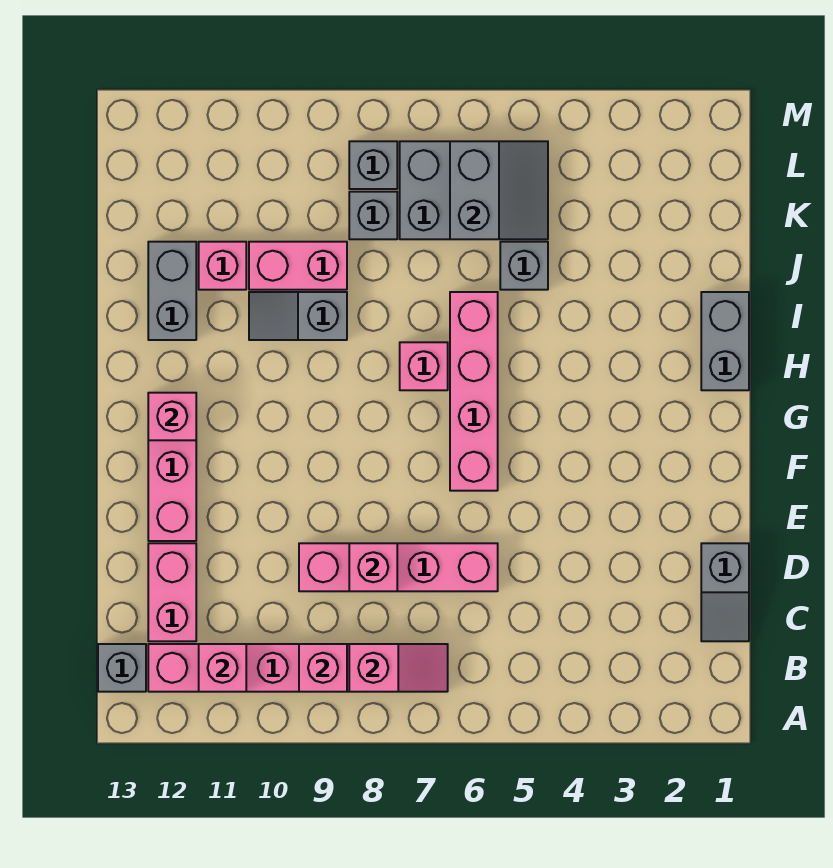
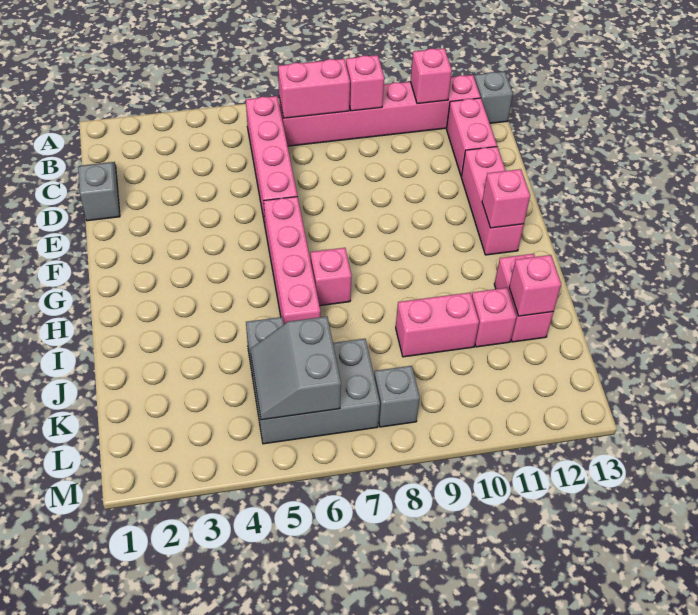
pink 1x2 slope [349,644,448,692] -> pink 1x2 brick [278,59,350,118]
pink 1x4 brick [299,543,498,591] -> pink 1x4 brick turned to [246,96,297,224]
pink 1x1 brick [349,543,397,591] -> pink 1x1 brick moved to [509,255,561,316]
grey 1x2 brick [701,292,749,390] -> none
grey 1x2 slope [249,292,347,340] -> none
grey 1x2 brick [148,242,196,340] -> pink 1x2 brick [494,254,553,342]
grey 1x1 brick [349,192,397,239] -> none

